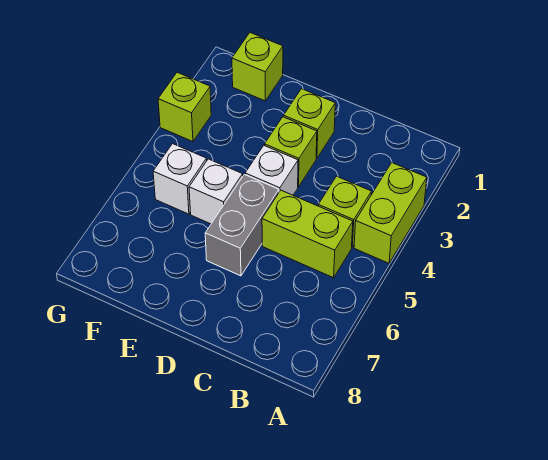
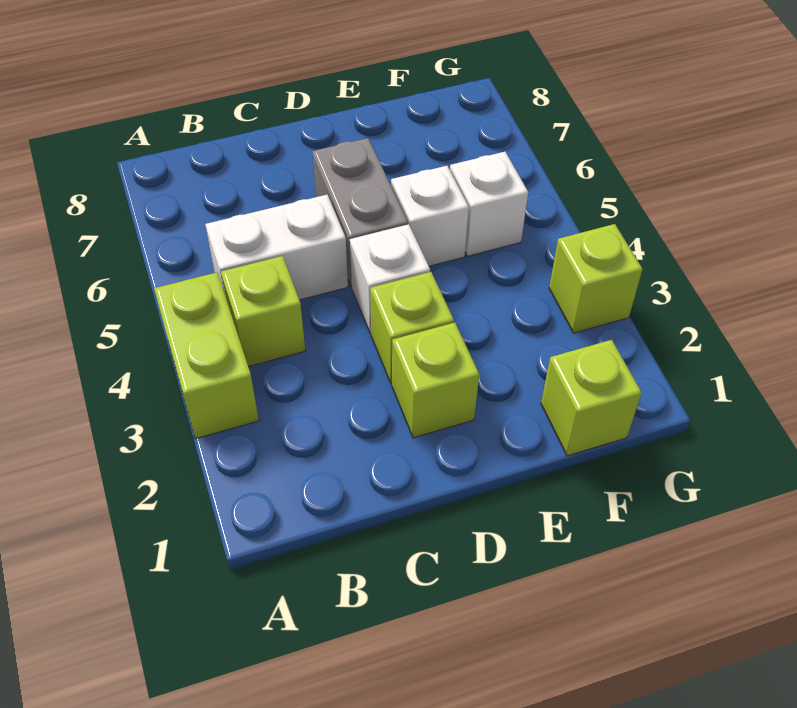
lime 1x2 brick [262,190,353,278] -> white 1x2 brick [205,195,348,300]

